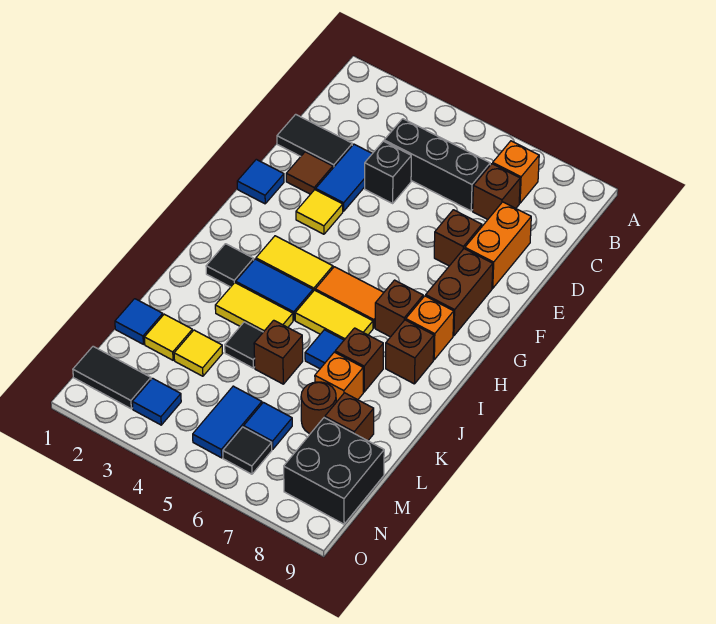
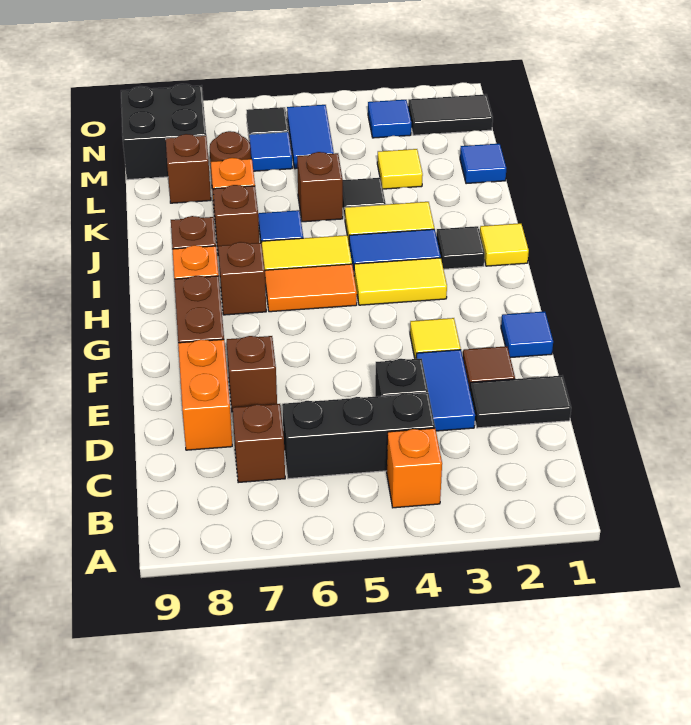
orange 1x1 brick [493,141,539,203] -> orange 1x1 brick moved to [387,428,442,508]
yellow 1x1 tile [144,314,193,360] -> yellow 1x1 tile moved to [480,223,529,266]

